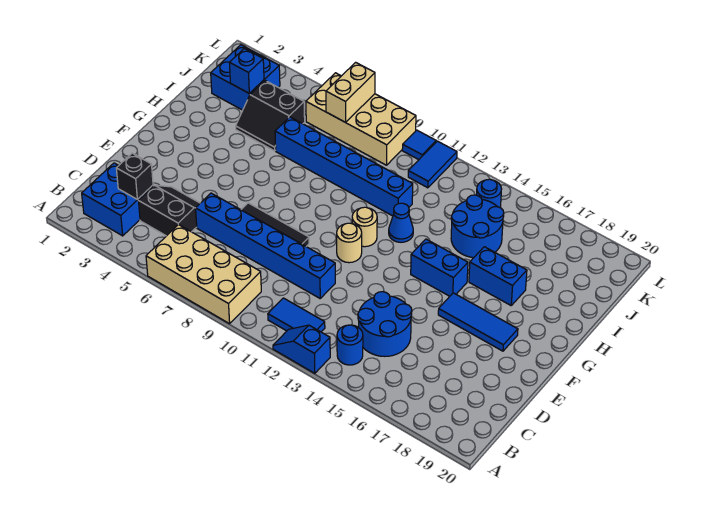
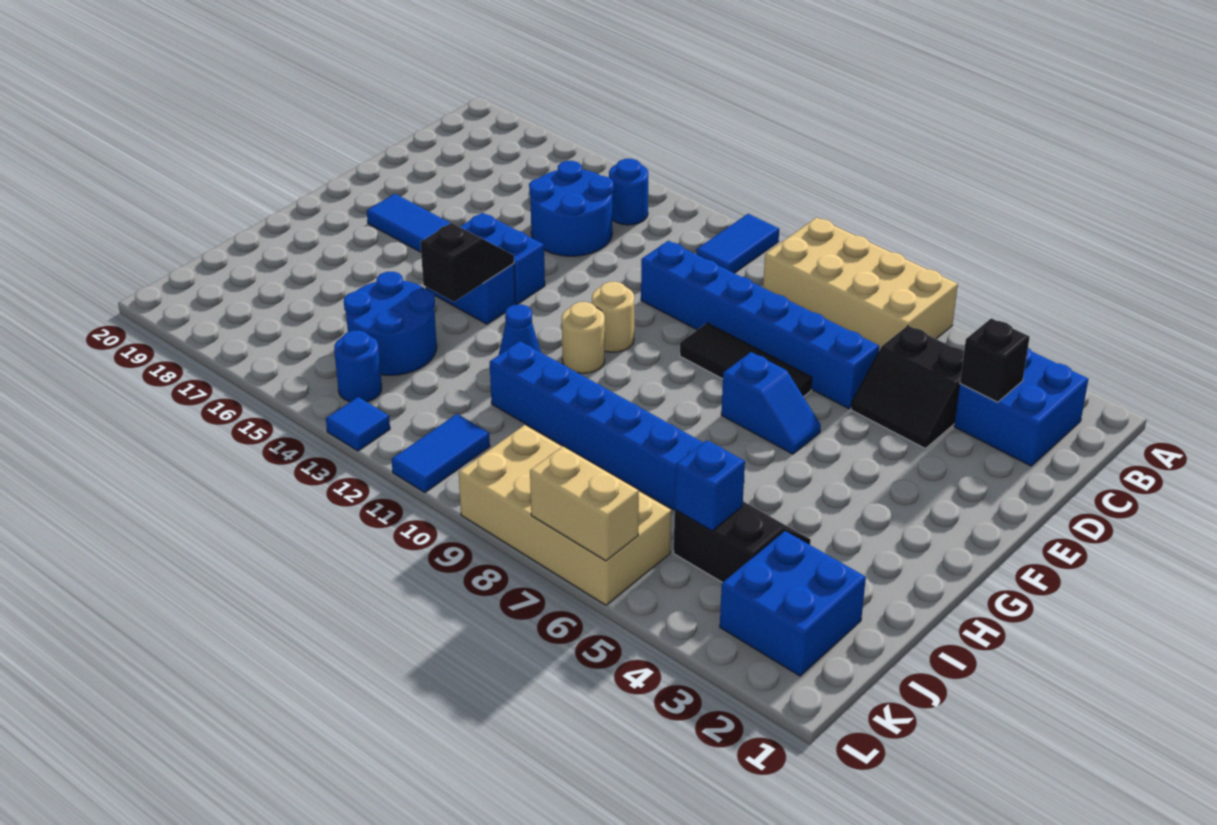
blue 1x2 slope [273,325,330,373] -> blue 1x2 slope moved to [721,352,821,454]
blue 1x2 tile [268,298,325,332] -> blue 1x2 tile turned to [696,214,779,273]
none -> black 1x2 slope [421,223,514,302]
blue 1x2 brick [469,247,527,305] -> blue 1x2 brick moved to [460,213,545,304]
blue 1x1 brick [229,49,264,93] -> blue 1x1 brick moved to [675,440,745,531]
tan 1x2 brick [326,62,375,122] -> tan 1x2 brick turned to [530,446,639,561]
blue 1x1 tile [402,130,436,160] -> blue 1x1 tile moved to [326,397,390,451]

